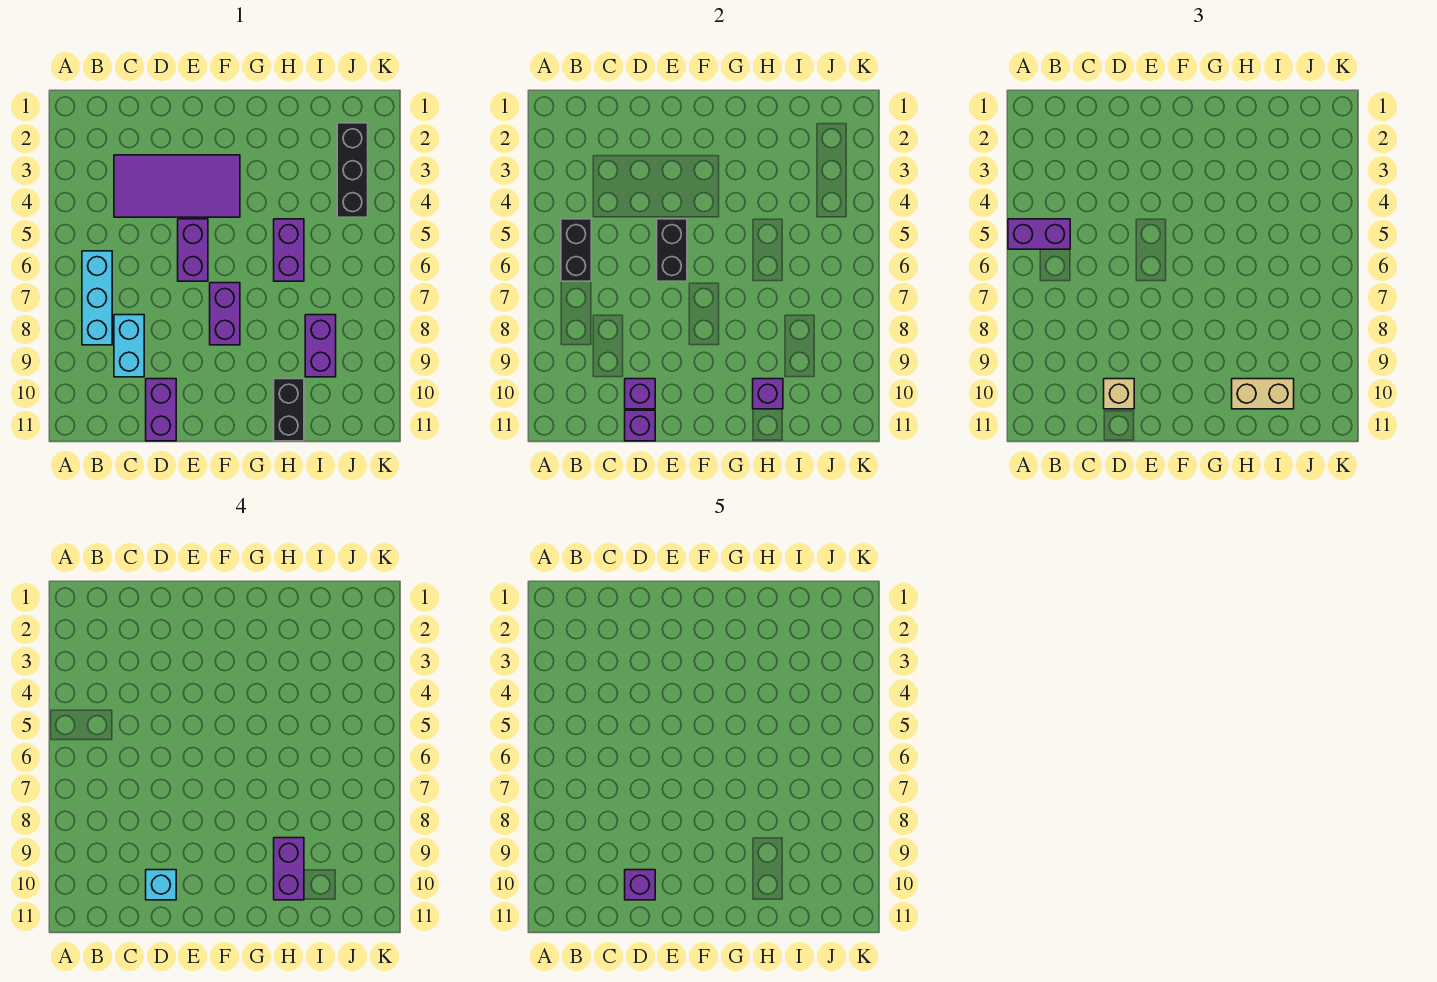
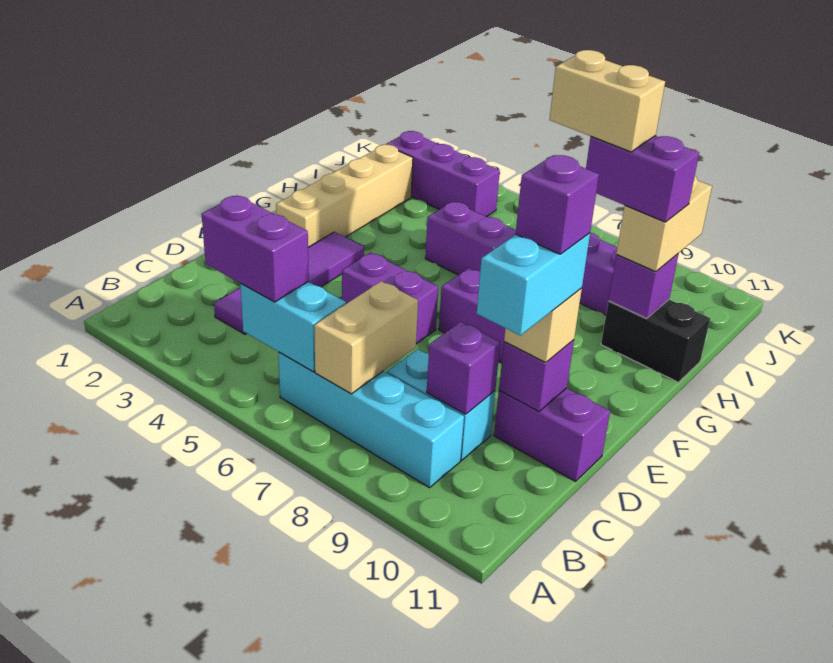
purple 1x2 brick [1008,219,1070,249] -> purple 1x2 brick turned to [202,195,309,302]
black 1x2 brick [561,219,591,281] -> cyan 1x2 brick [240,282,346,372]
cyan 1x3 brick [82,251,112,345] -> cyan 1x4 brick [278,352,464,488]
none -> tan 1x2 brick [314,281,418,394]
purple 2x4 tile [114,155,240,217] -> purple 1x4 tile [214,232,364,334]
cyan 1x1 brick [146,870,176,900] -> cyan 1x2 brick [477,233,590,335]
purple 1x1 brick [625,410,655,441] -> purple 1x1 brick moved to [427,322,500,414]
black 1x2 brick [657,219,687,281] -> none
none -> tan 1x4 brick [276,145,413,247]
none -> tan 1x2 brick [549,50,665,152]
black 1x3 brick [337,123,368,217] -> purple 1x3 brick [386,131,500,217]

